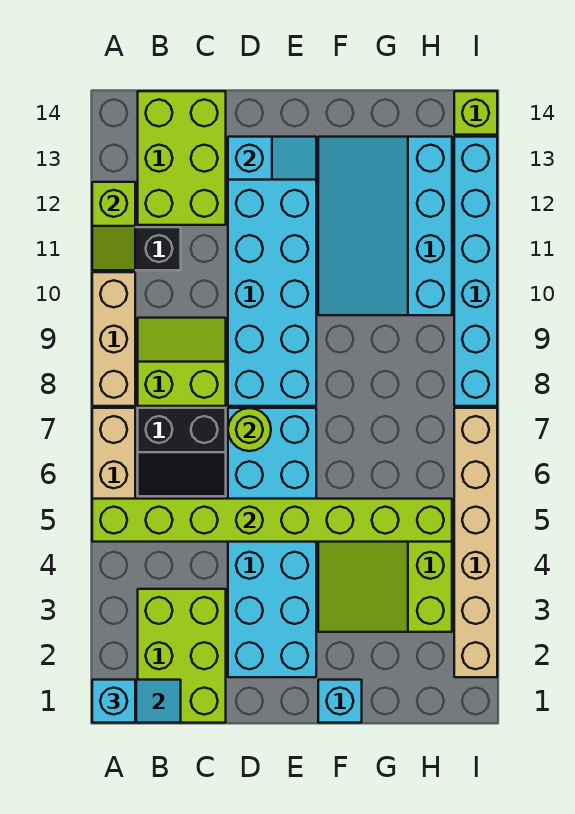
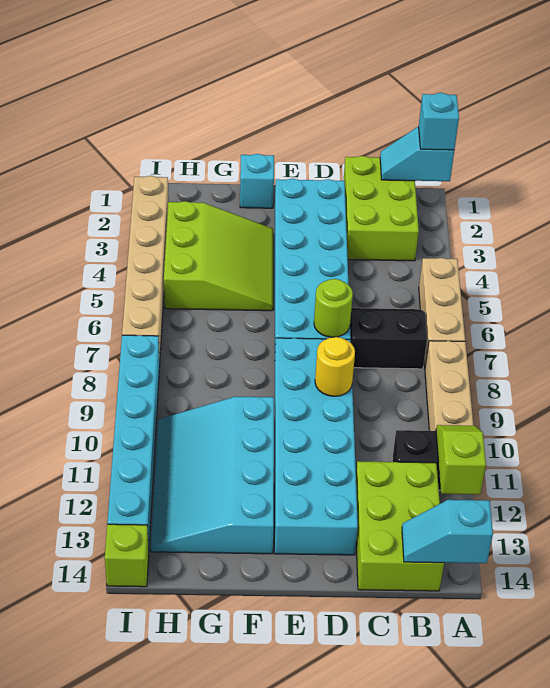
lime 1x8 brick [92,499,452,542] -> none
lime 2x2 slope [138,318,226,406] -> none
none -> yellow 1x1 round brick [315,337,355,396]
cyan 1x2 slope [228,137,316,180] -> cyan 1x2 slope moved to [402,500,493,563]
cyan 3x4 slope [318,137,452,315] -> cyan 3x4 slope turned to [151,397,274,554]

